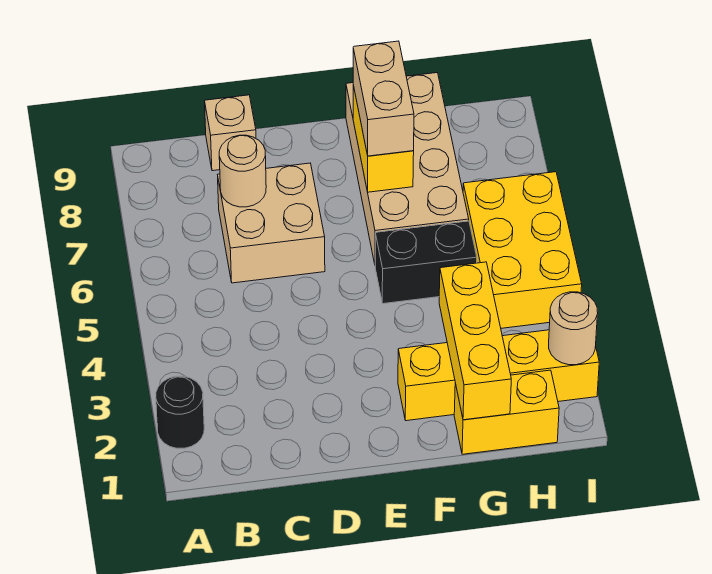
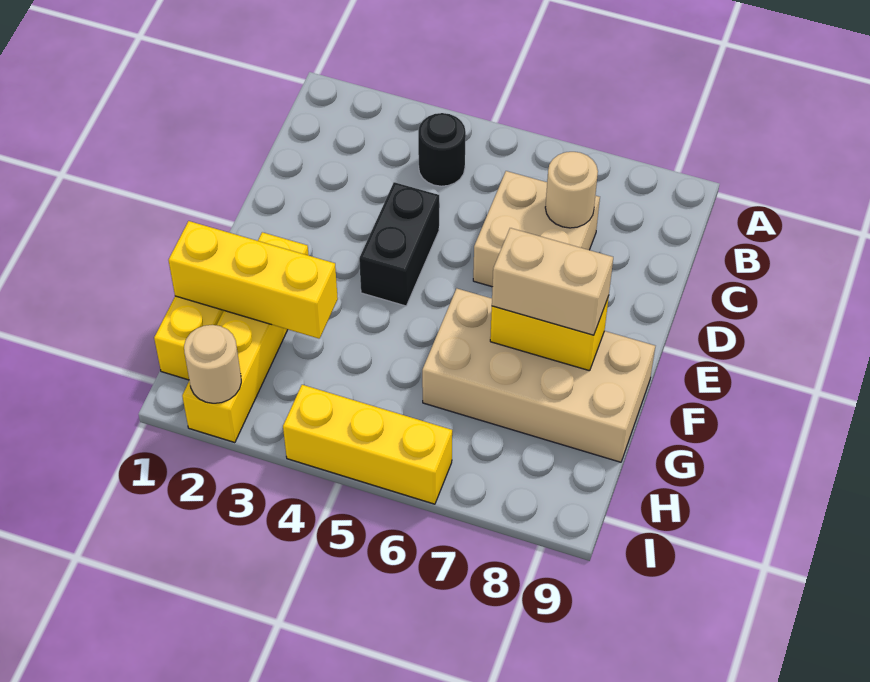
black 1x1 round brick [156,376,204,448] -> black 1x1 round brick moved to [418,113,466,186]
tan 1x1 brick [205,95,256,171] -> none
black 1x2 brick [375,221,477,304] -> black 1x2 brick moved to [359,182,439,306]
yellow 2x3 brick [463,172,582,328] -> yellow 1x3 brick [283,385,452,504]

